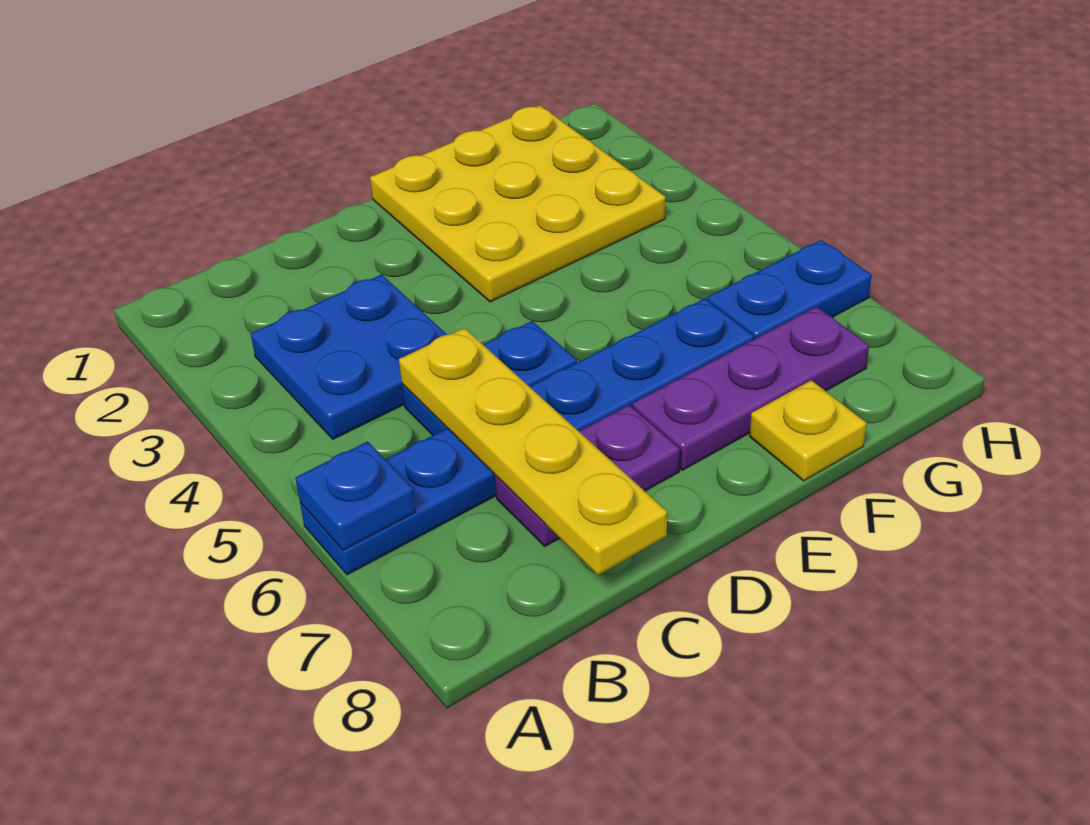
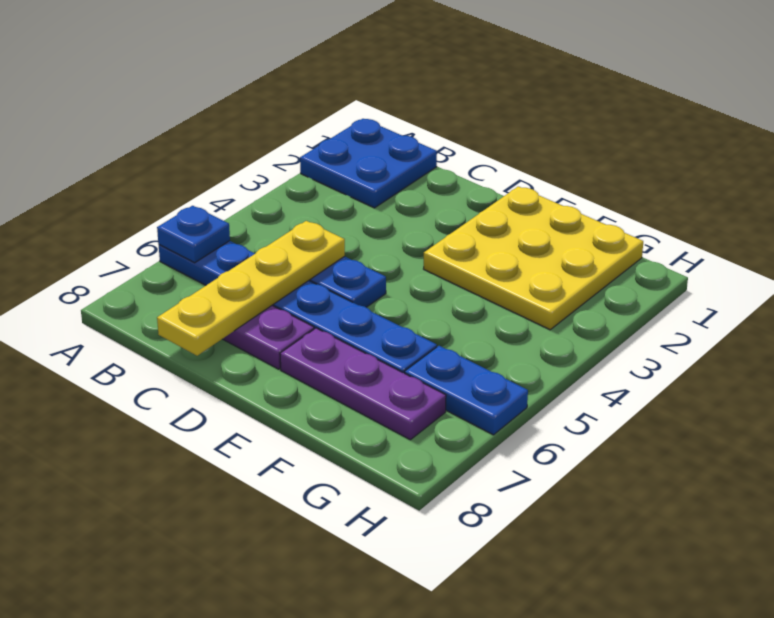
blue 2x2 plate [251,274,447,439] -> blue 2x2 plate moved to [300,119,437,208]
yellow 1x1 plate [750,380,866,481] -> none

